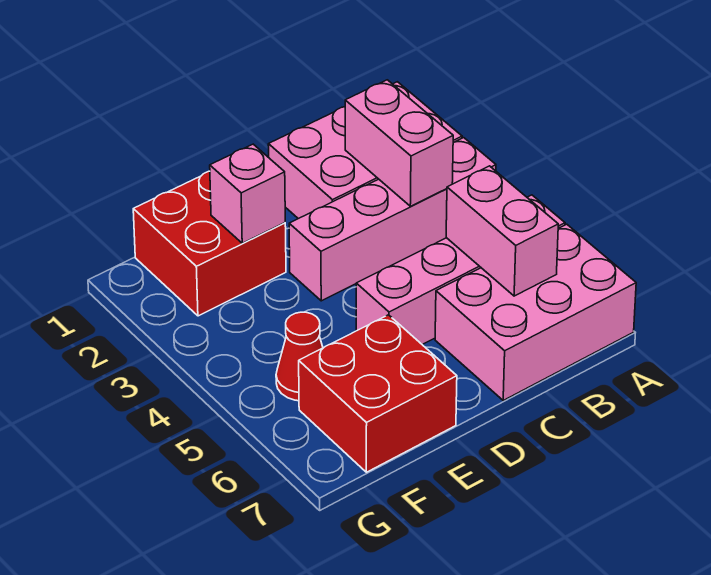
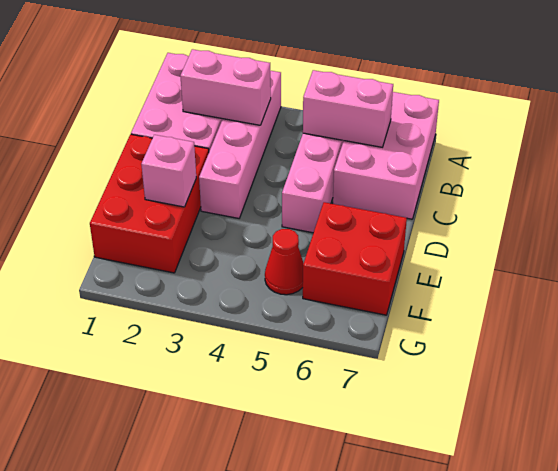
red 2x2 brick [133,171,286,316] -> red 2x3 brick [90,134,209,273]

